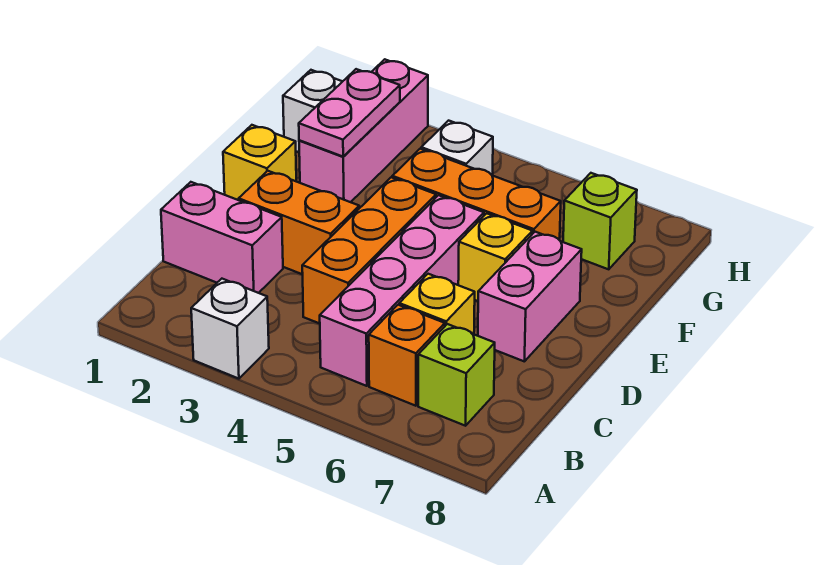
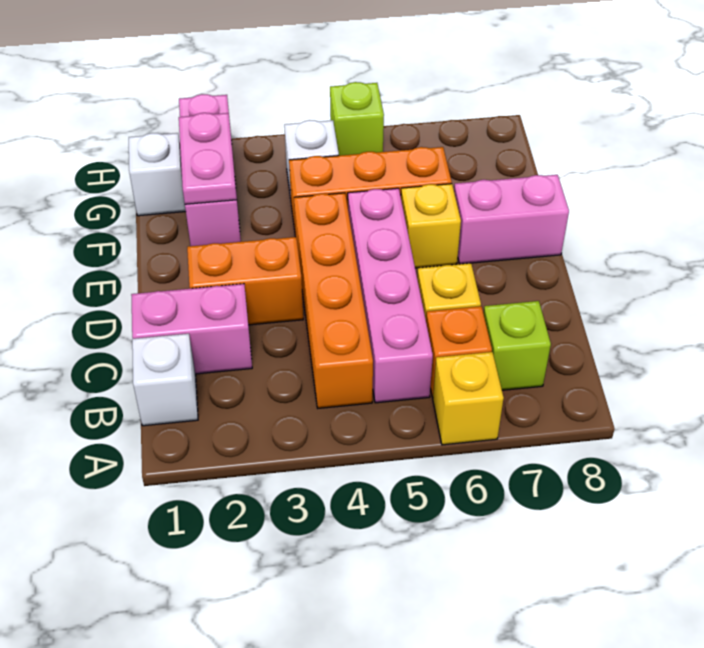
white 1x1 brick [191,279,269,379] -> white 1x1 brick moved to [132,334,198,426]
orange 1x3 brick [302,177,436,324] -> orange 1x4 brick [294,193,373,408]
pink 1x2 brick [478,232,582,361] -> pink 1x2 brick turned to [454,175,569,264]
yellow 1x1 brick [223,125,296,200] -> yellow 1x1 brick moved to [433,352,504,445]
lime 1x1 brick [563,173,637,269] -> lime 1x1 brick moved to [330,82,384,156]

